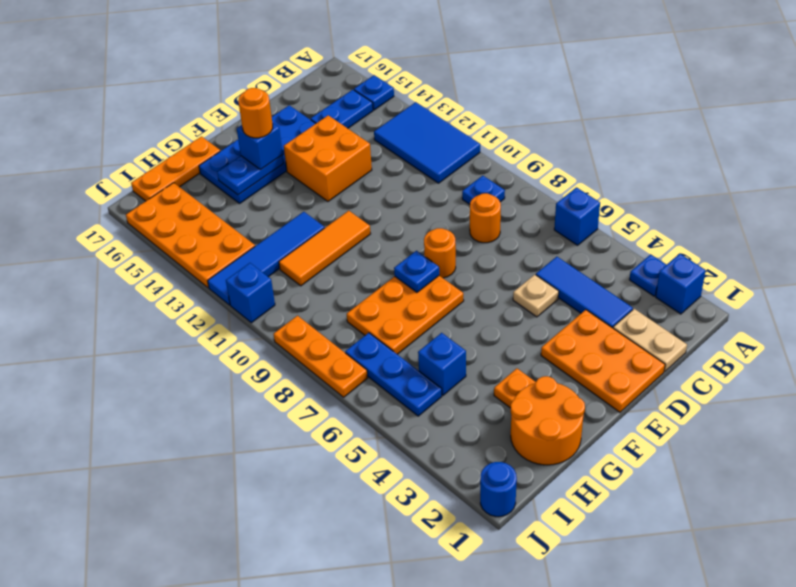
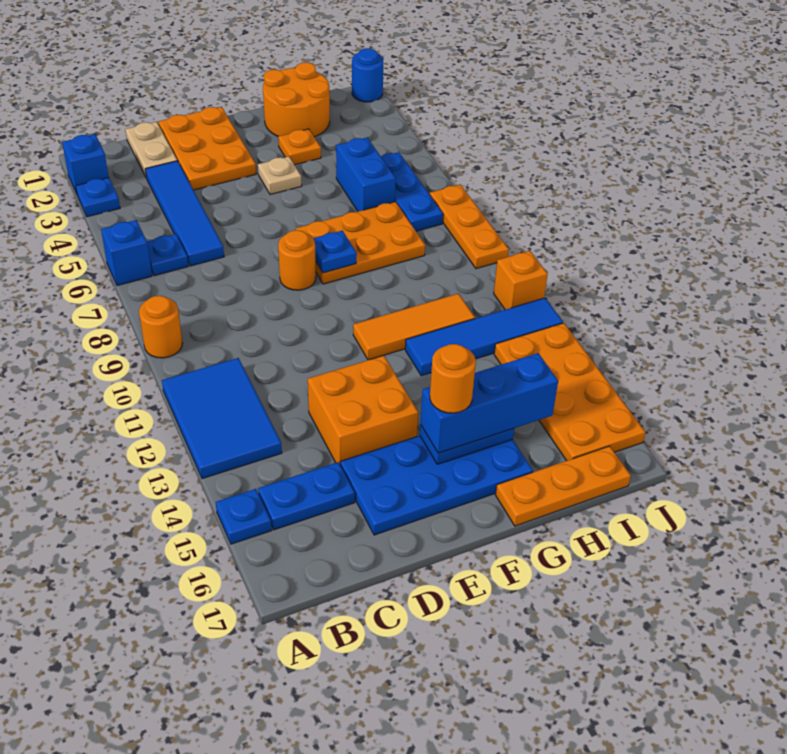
blue 1x1 plate [462,176,505,204] -> blue 1x1 plate moved to [147,234,188,276]
blue 1x3 tile [536,257,633,328] -> blue 1x4 tile [145,161,224,266]
orange 1x1 round brick [470,193,501,243] -> orange 1x1 round brick moved to [139,296,183,358]
tan 1x1 plate [513,275,559,317] -> tan 1x1 plate moved to [258,157,302,194]
blue 1x1 brick [237,123,283,170] -> blue 1x3 brick [421,353,558,453]
blue 1x1 brick [418,333,466,395] -> blue 1x2 brick [336,138,396,211]
blue 1x1 brick [226,263,275,323] -> orange 1x1 brick [494,251,548,310]

